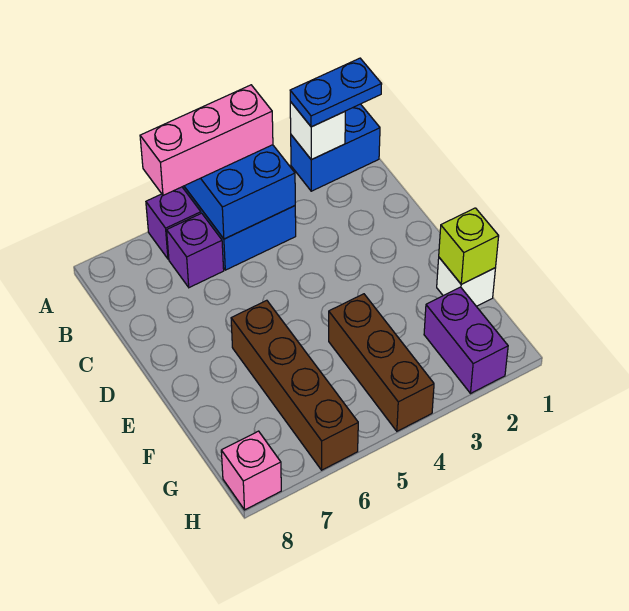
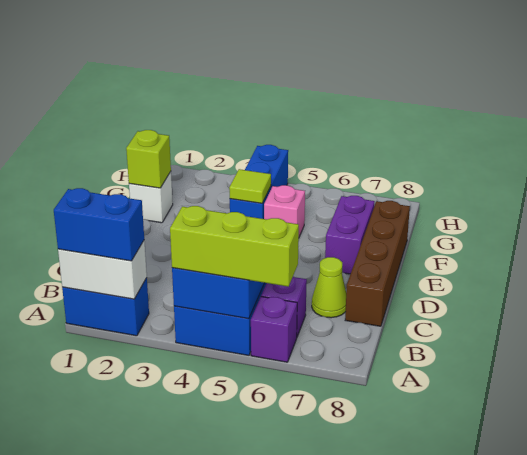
blue 1x2 plate [290,58,382,127] -> blue 1x2 brick [54,188,144,261]
white 1x1 brick [290,102,345,160] -> white 1x2 brick [58,241,147,299]
pink 1x3 brick [140,85,273,195] -> lime 1x3 brick [170,206,299,287]
none -> lime 1x1 cone [312,257,346,318]
brown 1x4 brick [231,300,358,470] -> brown 1x4 brick moved to [345,201,410,326]
brown 1x3 brick [329,294,434,431] -> blue 1x3 brick [230,145,288,219]
none -> lime 1x1 tile [229,169,271,203]
purple 1x2 brick [424,287,508,393] -> purple 1x2 brick moved to [325,196,375,274]
pink 1x1 brick [221,431,281,510] -> pink 1x1 brick moved to [264,185,305,237]

